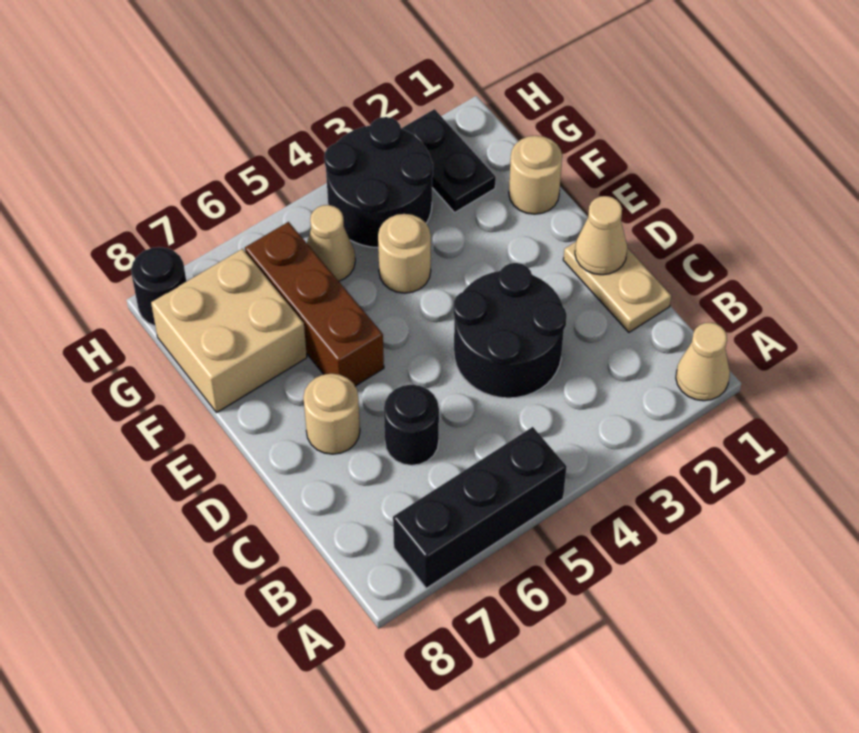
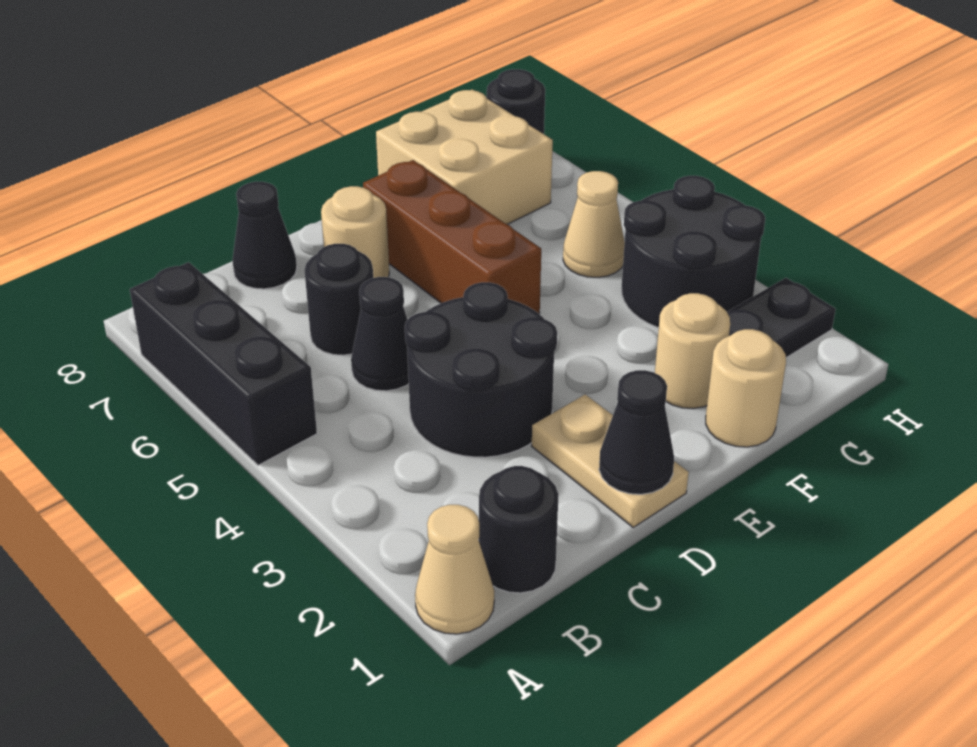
none -> black 1x1 round brick [479,466,559,593]
tan 1x2 plate [563,242,671,332] -> tan 1x2 plate turned to [532,395,689,527]
none -> black 1x1 cone [351,277,409,391]
none -> black 1x1 cone [232,182,297,289]
tan 1x1 cone [575,196,627,275] -> black 1x1 cone [599,370,674,494]
brown 1x3 brick [245,222,384,386] -> brown 1x3 brick turned to [363,160,541,314]
tan 1x1 round brick [378,214,431,293] -> tan 1x1 round brick moved to [655,293,730,409]

